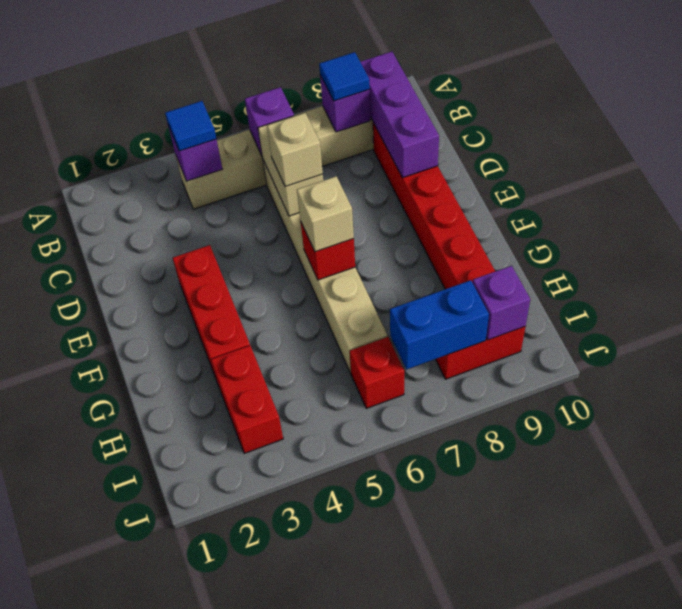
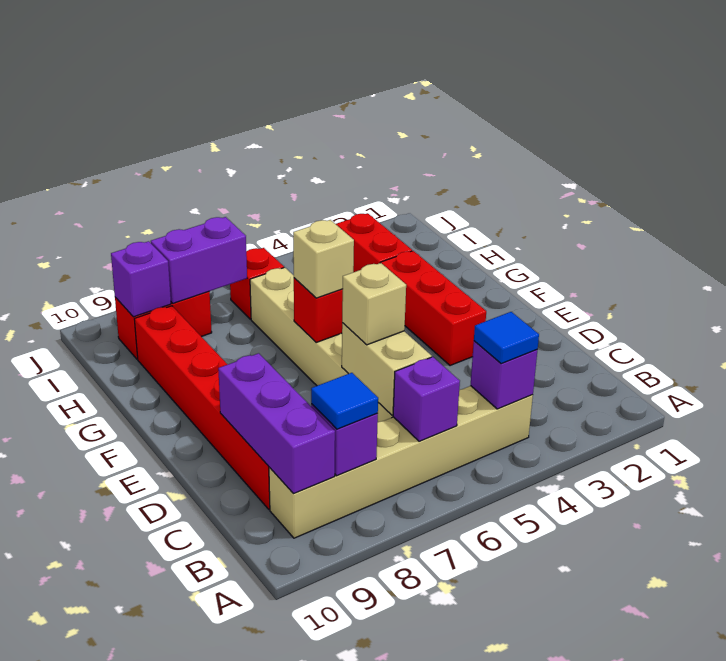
blue 1x2 brick [390,280,489,370] -> purple 1x2 brick [151,217,247,303]

